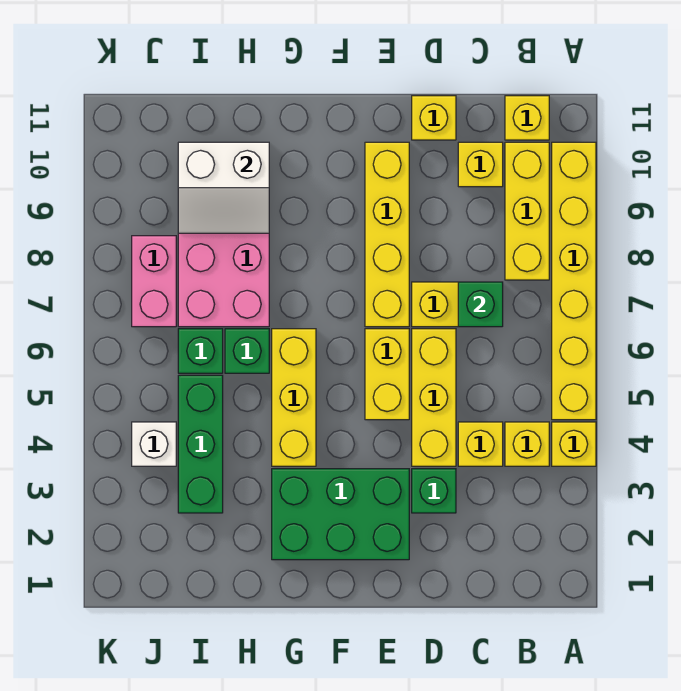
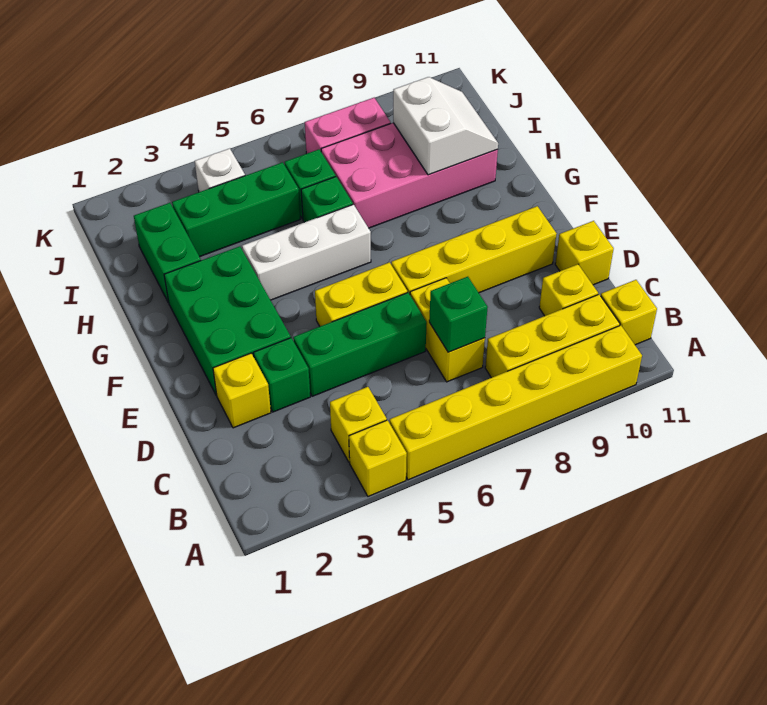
yellow 1x1 brick [458,422,503,466] -> yellow 1x1 brick moved to [213,353,271,428]
yellow 1x3 brick [412,329,456,466] -> green 1x3 brick [293,293,427,396]
yellow 1x3 brick [272,329,316,466] -> white 1x3 brick [242,204,371,300]
none -> green 1x2 brick [134,203,201,303]
white 2x2 slope [178,142,269,233] -> white 2x2 slope turned to [393,77,498,175]

